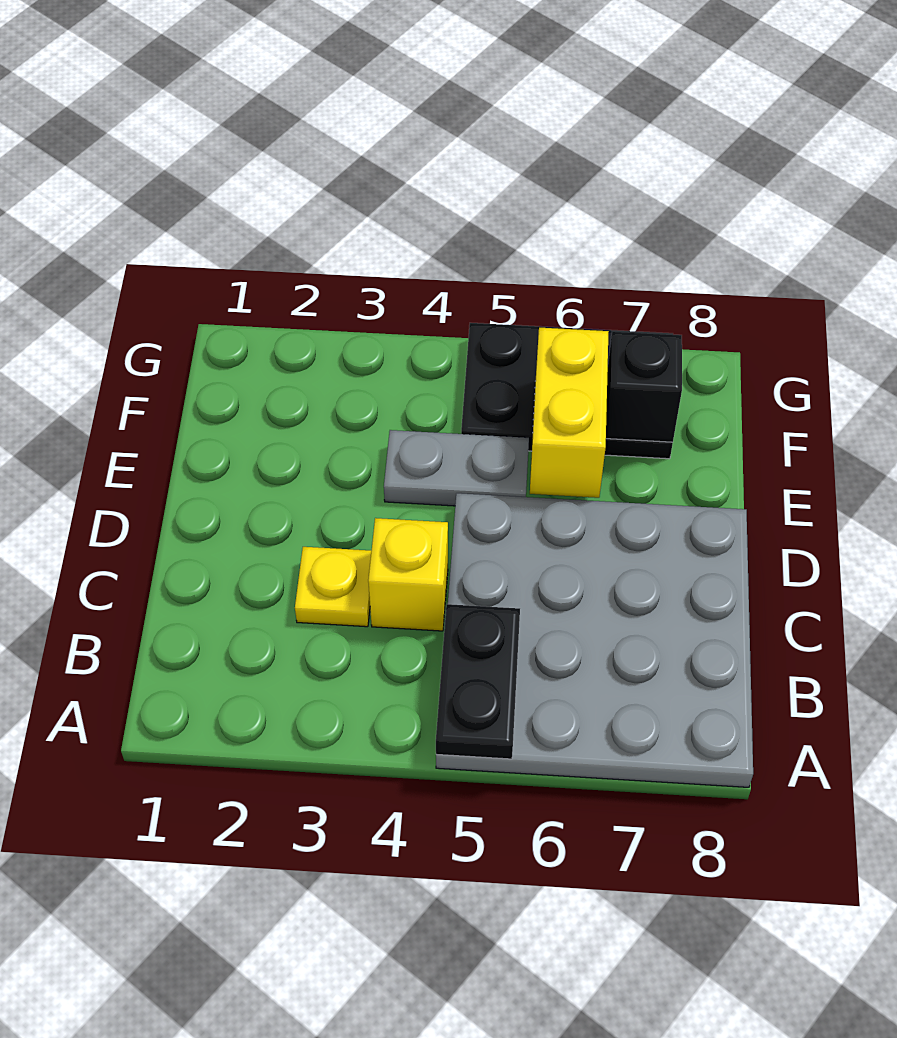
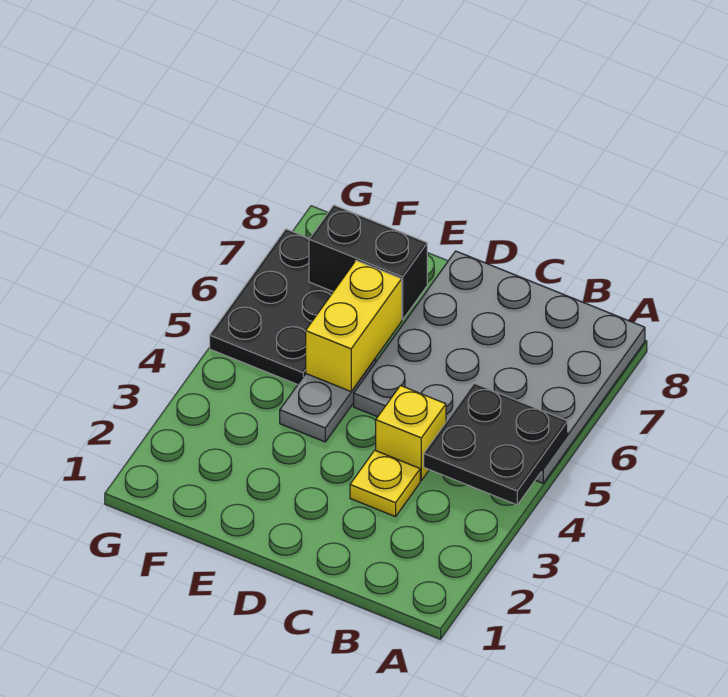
black 1x2 plate [436,604,520,759] -> black 2x2 plate [424,383,568,505]
yellow 1x2 brick [530,328,609,498] -> yellow 1x2 brick turned to [306,261,402,391]
black 1x1 brick [606,331,682,443] -> black 1x2 brick [309,205,427,320]

